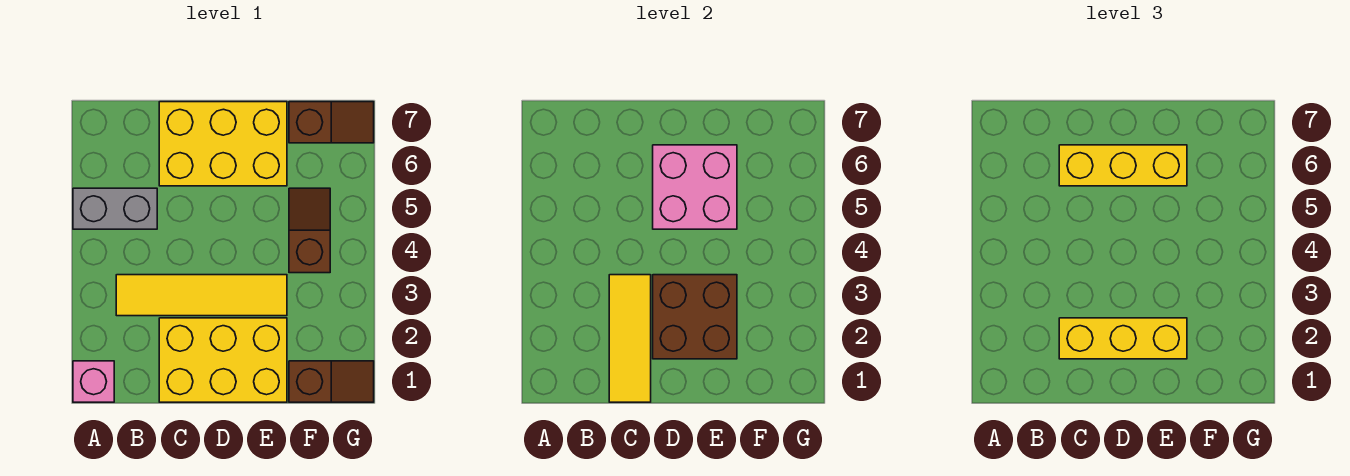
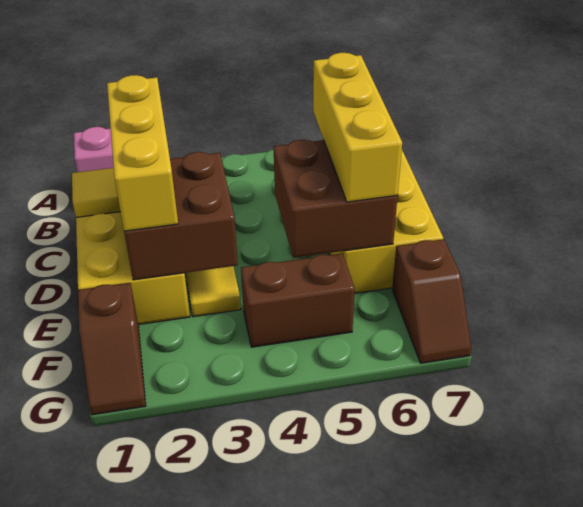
grey 1x2 brick [73,188,157,229] -> none
pink 2x2 brick [653,145,737,229] -> brown 2x2 brick [274,140,398,258]
brown 1x2 slope [289,188,330,273] -> brown 1x2 brick [241,253,355,347]

